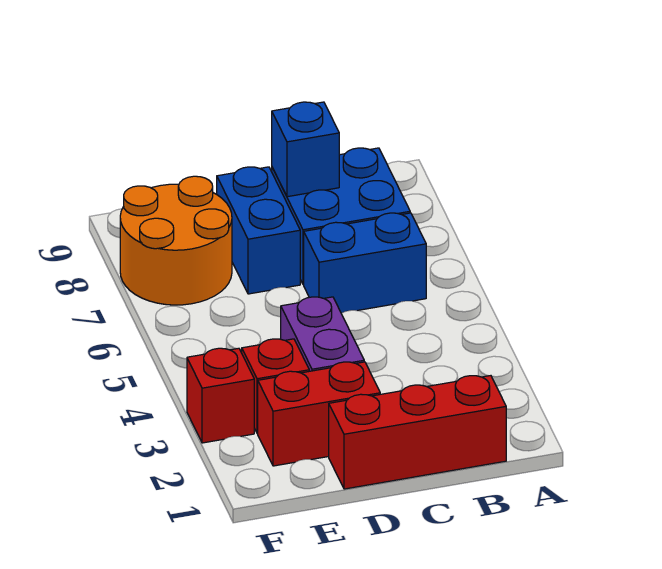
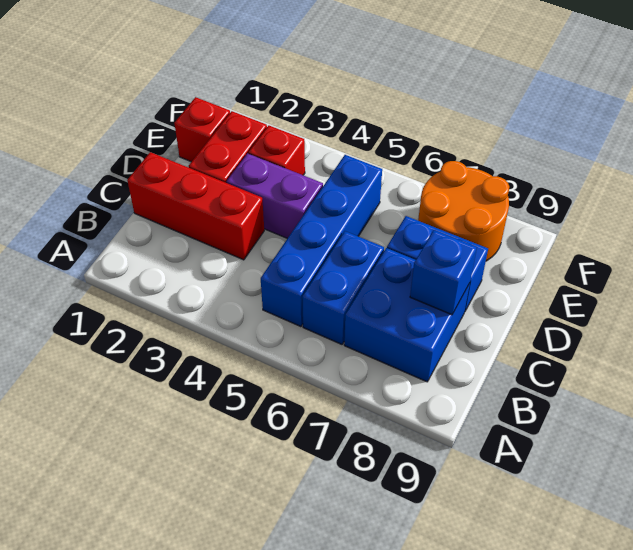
red 1x3 brick [329,376,506,489] -> red 1x3 brick turned to [127,152,264,260]
none -> blue 1x4 brick [261,155,382,327]
red 1x1 brick [187,348,254,443] -> red 1x1 brick moved to [174,97,230,162]

